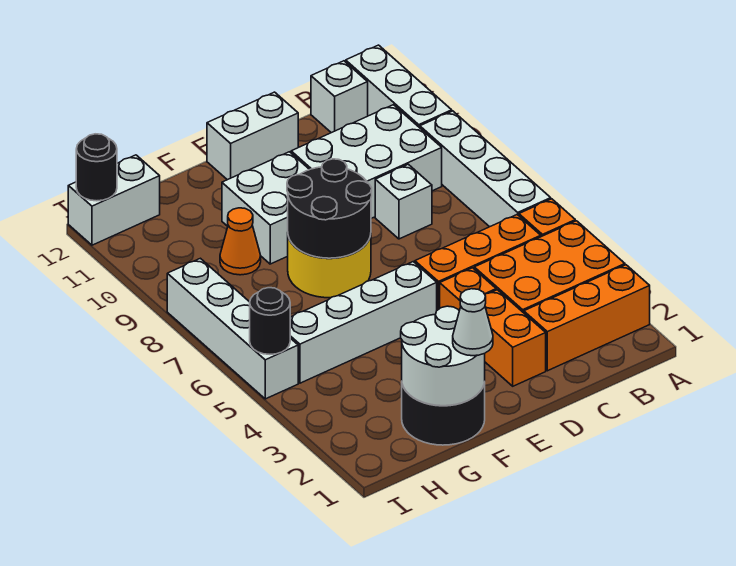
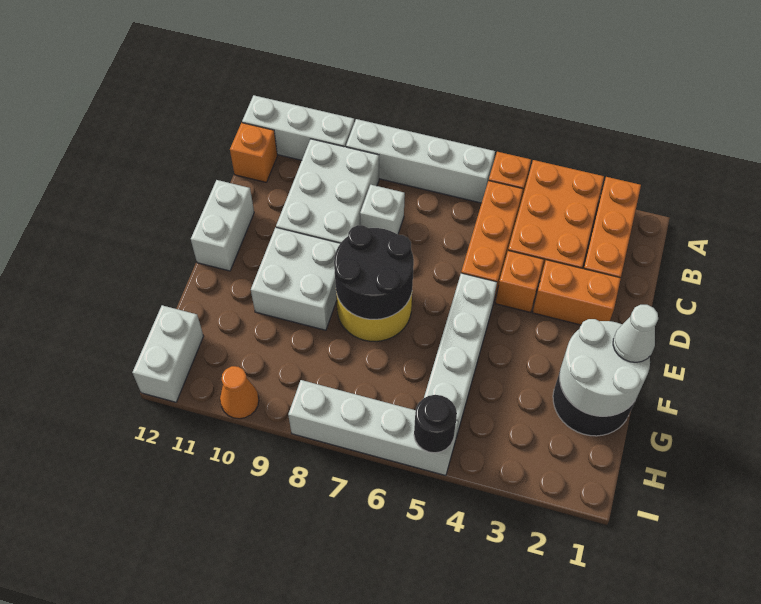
white 1x1 brick [311,61,368,133] -> orange 1x1 brick [230,123,277,182]
orange 1x1 cone [220,208,261,275] -> orange 1x1 cone moved to [220,366,259,419]
black 1x1 round brick [76,134,117,201] -> none

